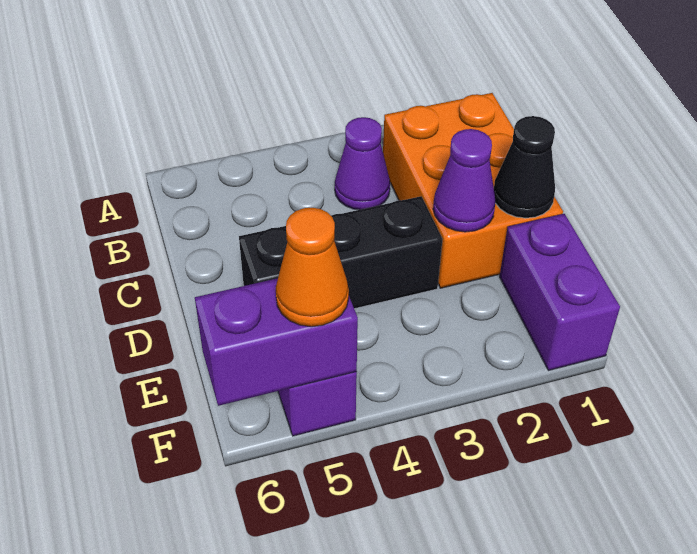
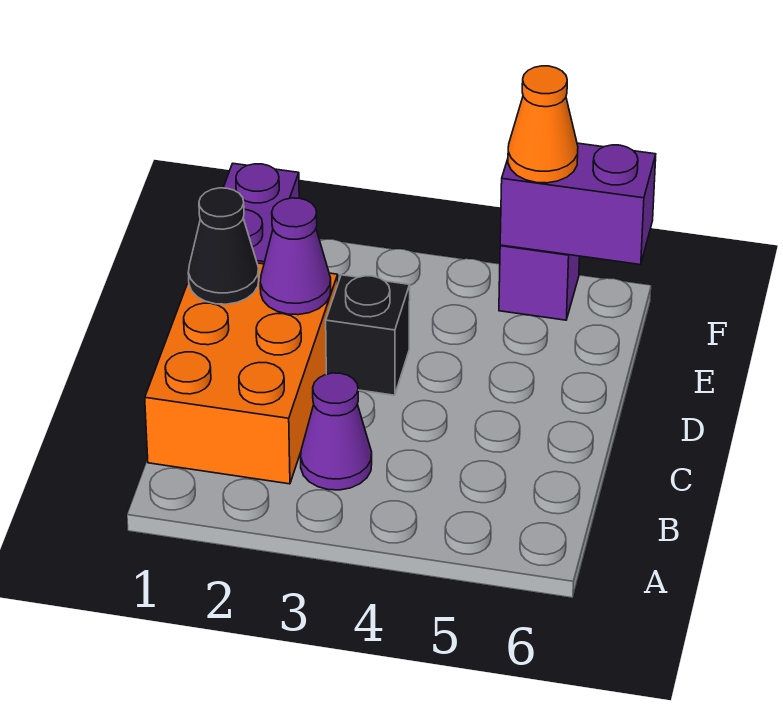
black 1x3 brick [239,196,443,309] -> black 1x1 brick [326,275,410,395]

